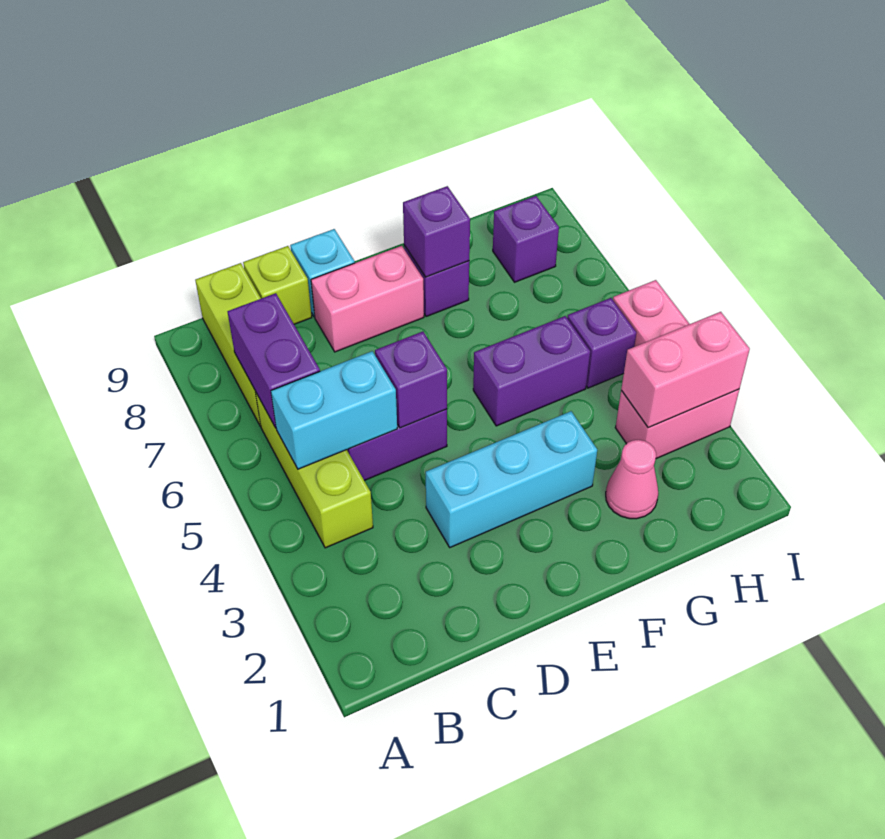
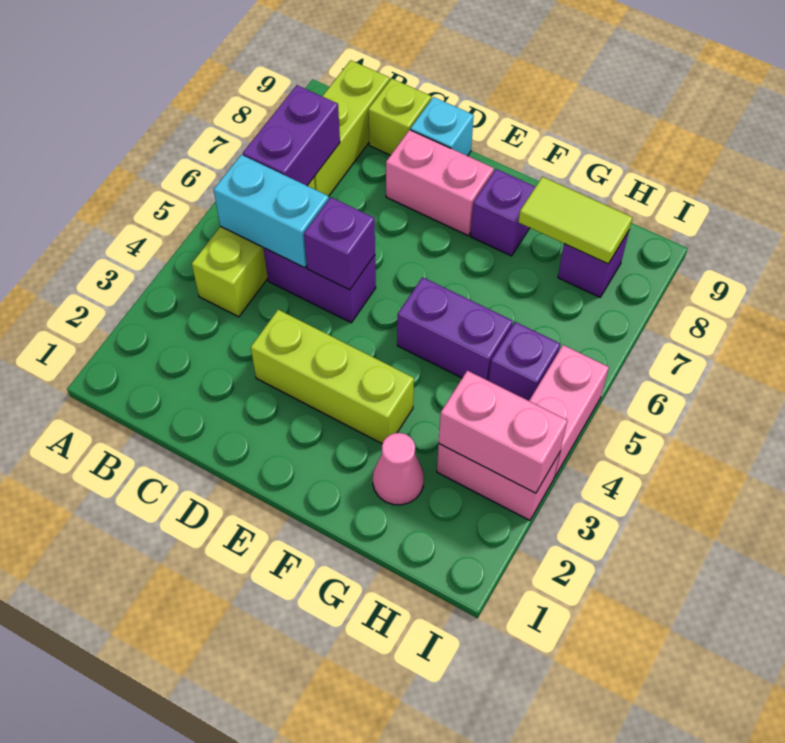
cyan 1x3 brick [426,411,597,547] -> lime 1x3 brick [251,310,414,444]
purple 1x1 brick [403,186,470,277] -> none
none -> lime 1x2 tile [519,177,633,264]

